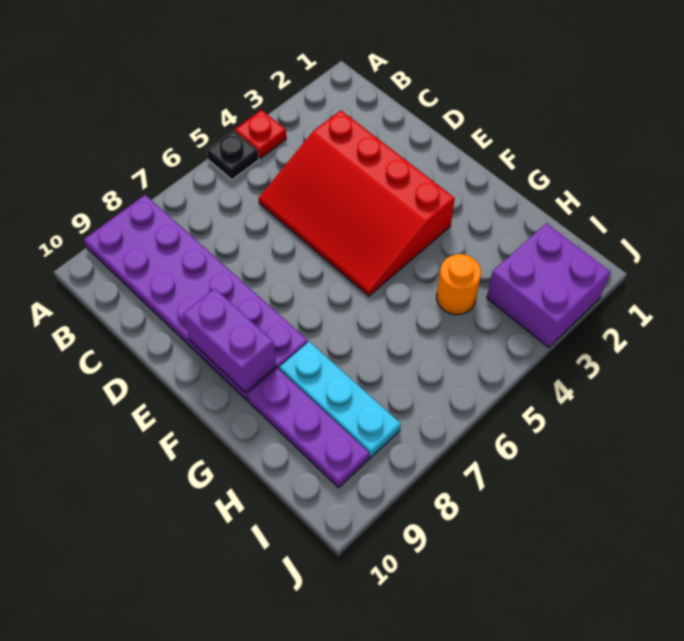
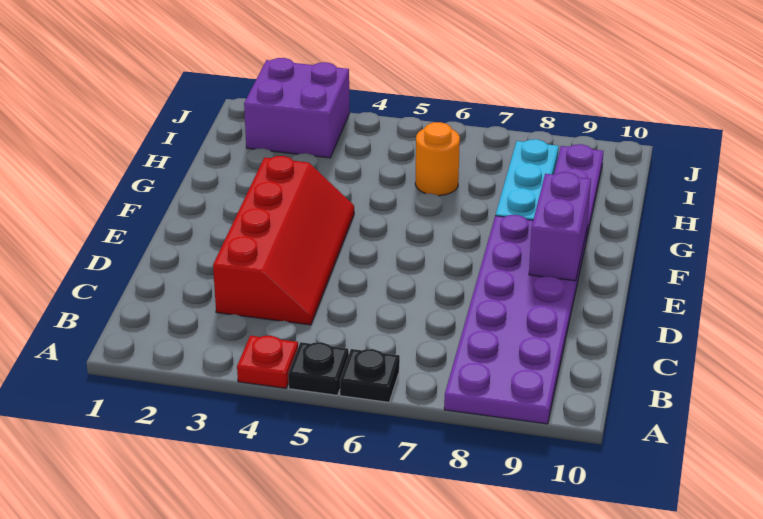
none -> black 1x1 plate [340,349,400,402]
red 3x4 slope [259,110,455,296] -> red 2x4 slope [213,156,354,325]
orange 1x1 round brick [437,254,481,314] -> orange 1x1 round brick moved to [415,122,460,196]

